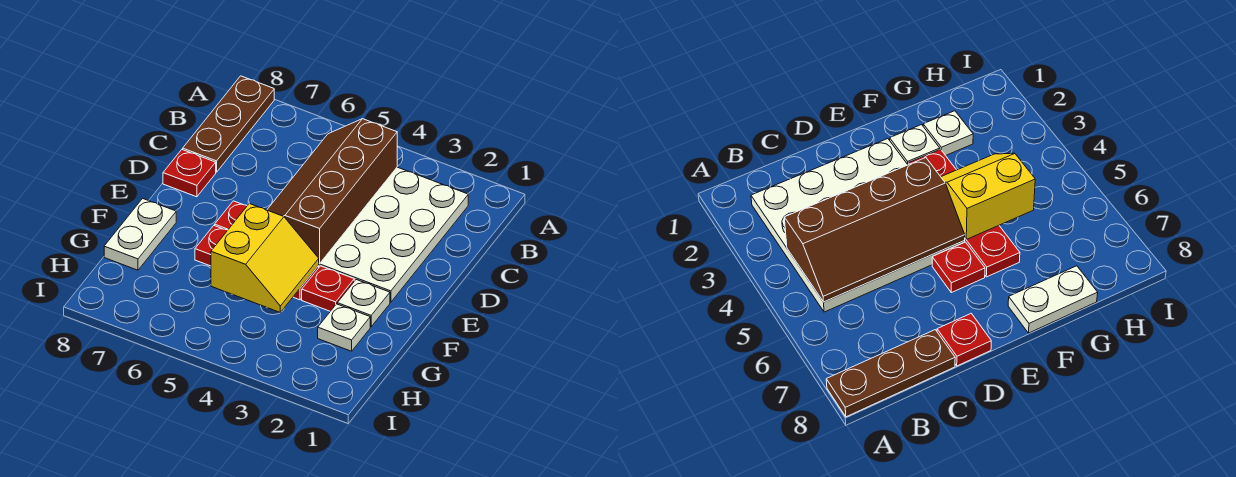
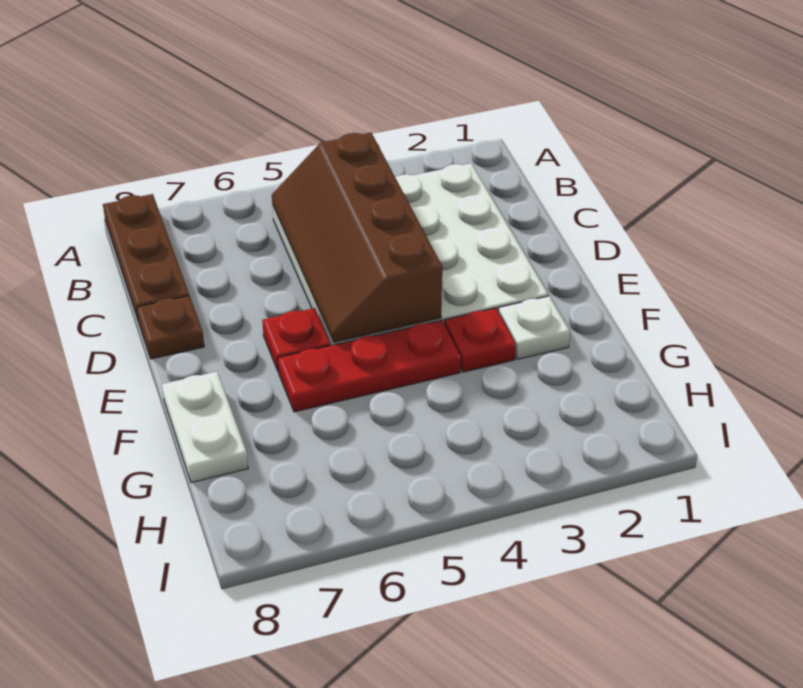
red 1x1 plate [163,150,216,197] -> brown 1x1 plate [137,296,204,359]
yellow 2x2 slope [211,204,319,313] -> none
white 1x1 plate [318,304,370,351] -> none

